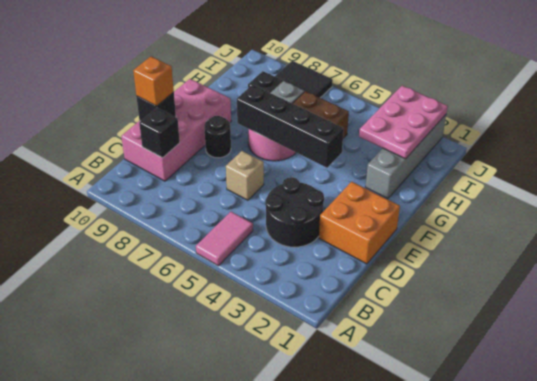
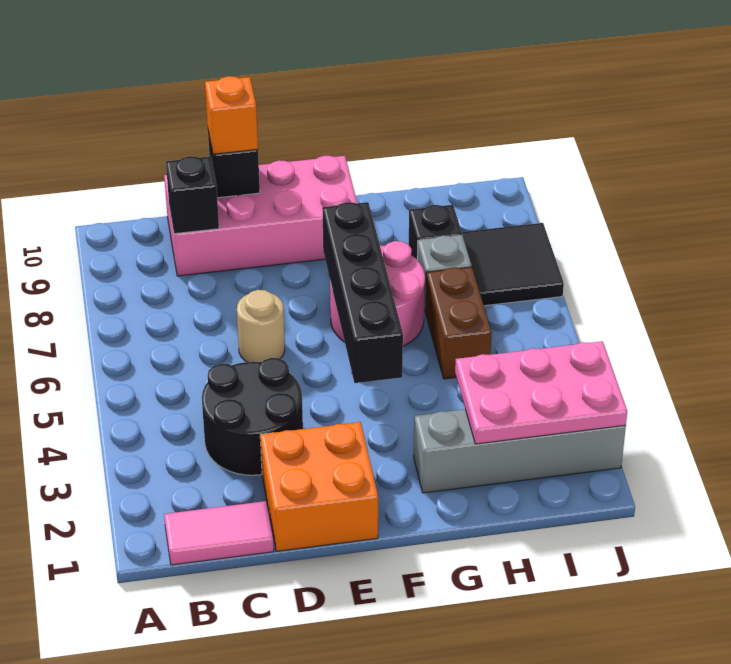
pink 1x2 tile [196,212,253,266] -> pink 1x2 tile moved to [164,501,274,565]
tan 1x1 brick [226,151,264,200] -> tan 1x1 round brick [237,290,285,362]
black 1x1 round brick [204,116,231,158] -> none

